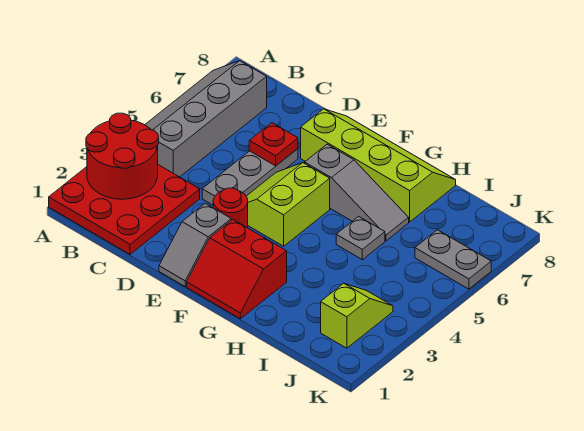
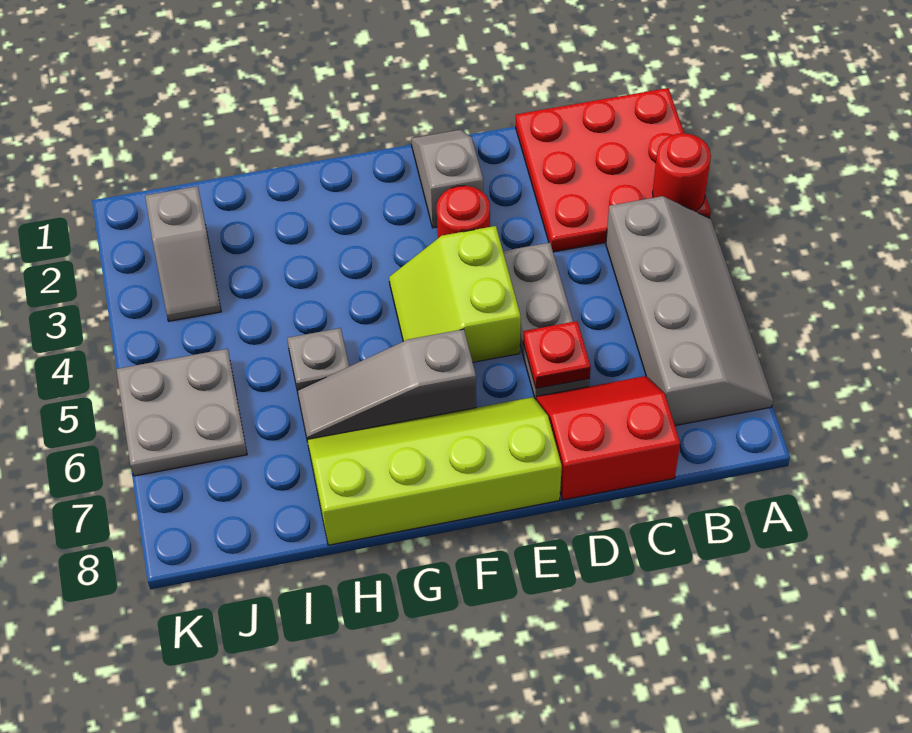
red 2x2 round brick [86,113,159,199] -> red 1x1 round brick [653,133,711,211]
lime 2x2 slope [246,163,330,246] -> lime 2x2 slope turned to [389,226,521,362]
lime 2x4 slope [301,109,456,222] -> lime 2x4 slope turned to [307,397,562,545]
red 2x2 slope [187,219,287,319] -> red 2x2 slope moved to [536,376,680,500]
lime 1x2 slope [321,283,393,348] -> grey 1x2 slope [145,186,221,321]
grey 1x2 plate [415,230,491,289] -> grey 2x2 plate [116,349,247,476]

